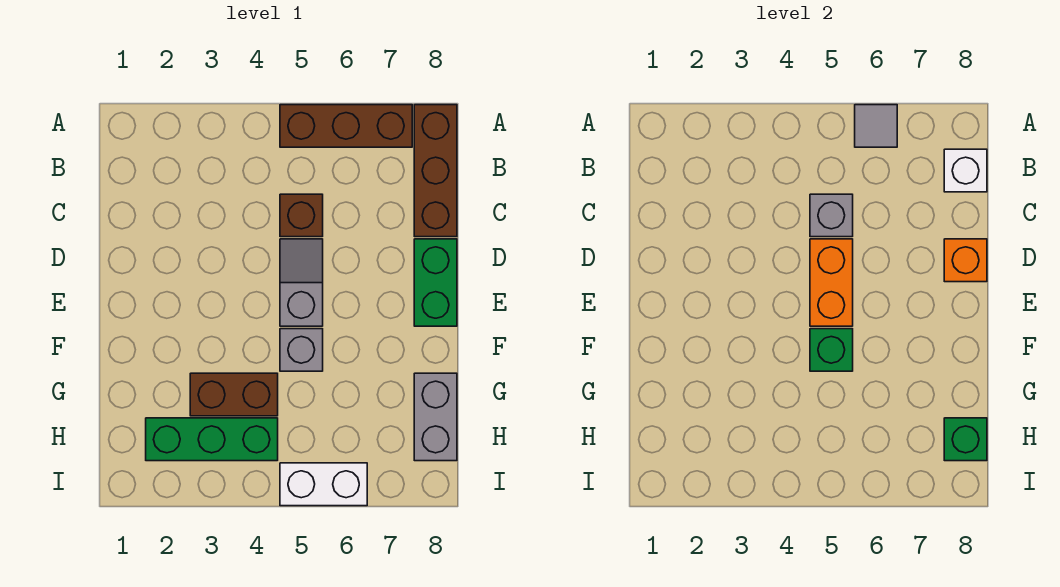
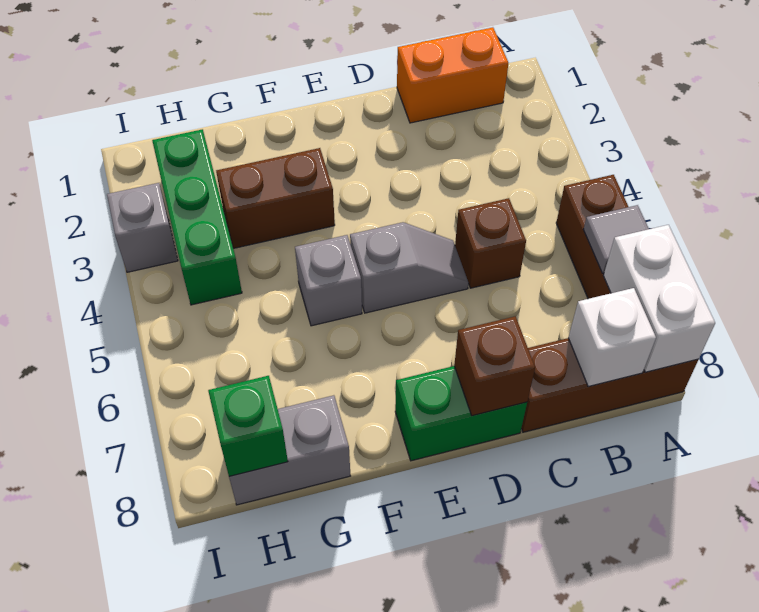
grey 1x1 brick [810,194,853,237] -> grey 1x1 brick moved to [107,183,178,272]
orange 1x2 brick [810,239,853,326] -> orange 1x2 brick moved to [397,27,508,123]
orange 1x1 brick [944,239,987,282] -> brown 1x1 brick [454,316,535,416]
green 1x1 brick [810,329,853,371] -> none
brown 1x2 brick [190,373,278,416] -> brown 1x2 brick turned to [216,148,335,249]
white 1x2 brick [280,463,367,506] -> white 1x2 brick moved to [603,225,715,372]

